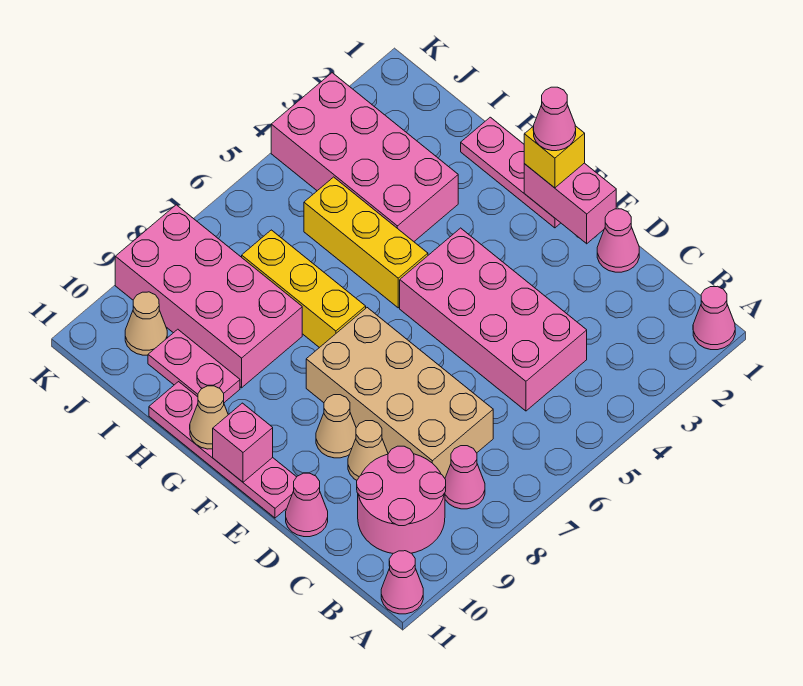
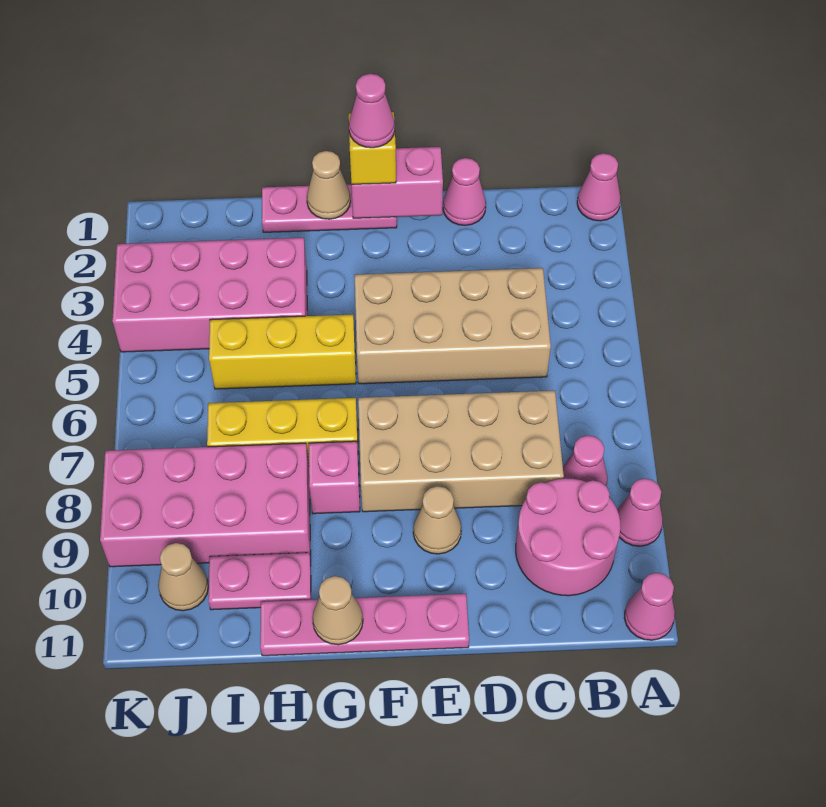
pink 2x4 brick [400,228,587,411] -> tan 2x4 brick [354,268,551,384]
tan 1x1 cone [348,421,388,480] -> tan 1x1 cone moved to [307,151,350,219]
pink 1x1 cone [286,473,328,537] -> pink 1x1 cone moved to [617,478,663,546]
pink 1x1 brick [213,403,273,482] -> pink 1x1 brick moved to [309,441,360,514]

